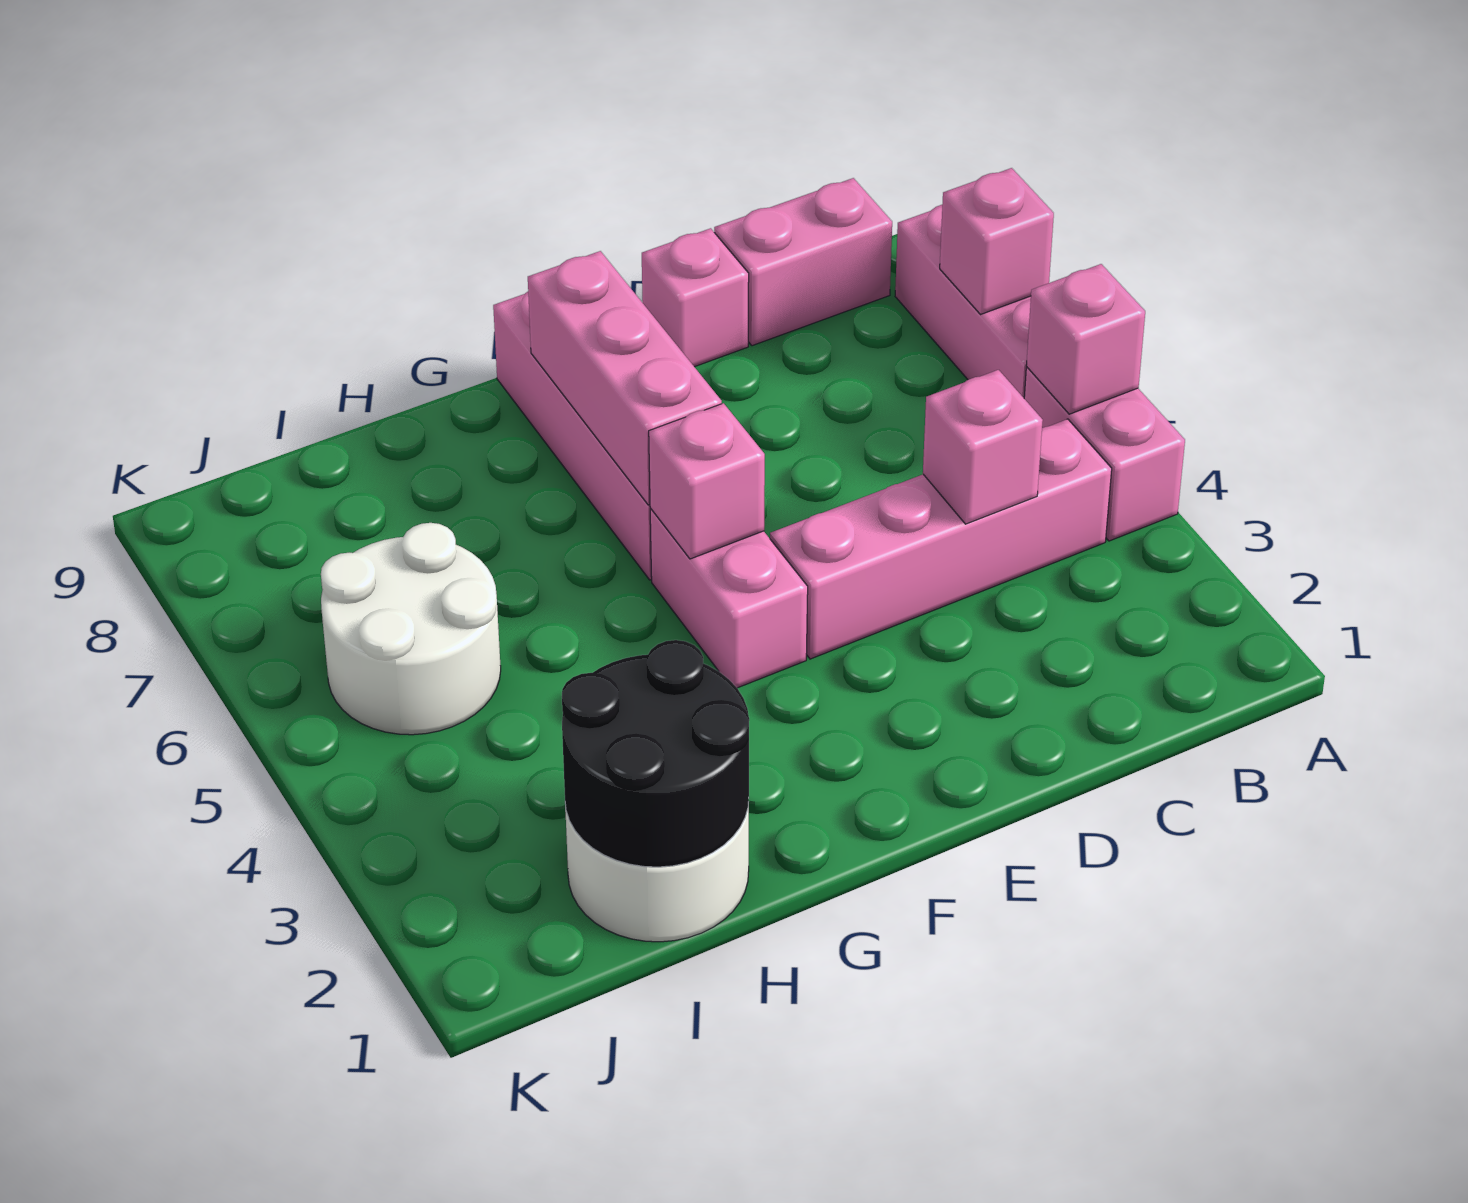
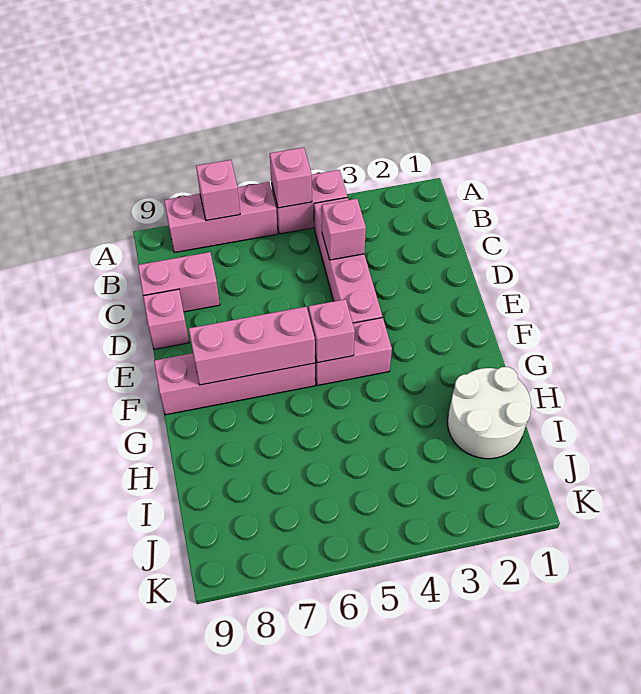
pink 1x2 brick [714,178,892,346] -> pink 1x2 brick turned to [138,252,220,312]
black 2x2 round brick [562,640,749,867] -> none
white 2x2 round brick [321,523,501,735] -> none

